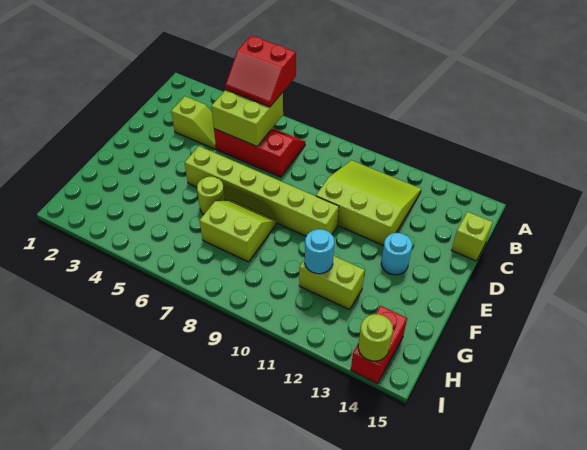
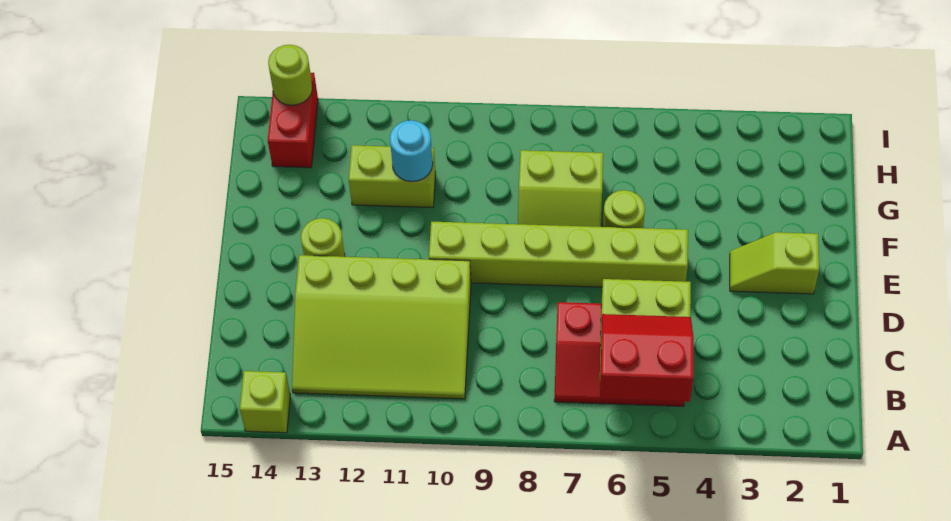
lime 3x3 slope [316,160,421,246] -> lime 3x4 slope [292,255,471,399]
lime 1x2 slope [171,96,216,149] -> lime 1x2 slope moved to [730,232,819,294]
lime 1x1 brick [452,212,493,261] -> lime 1x1 brick moved to [240,371,290,433]
cyan 1x1 round brick [381,233,412,275] -> lime 1x1 round brick [301,218,345,257]

